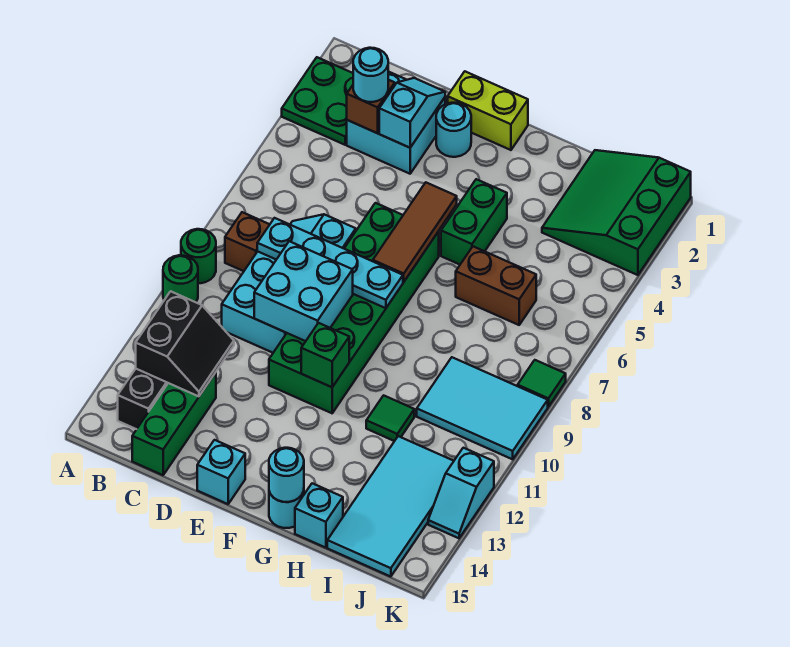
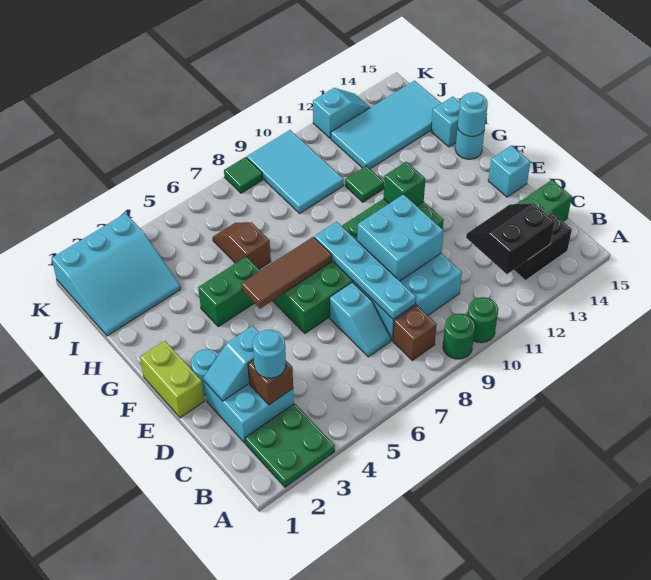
brown 1x2 brick [456,246,536,325] -> brown 1x2 slope [213,222,271,269]
green 3x3 slope [542,150,691,275] -> cyan 3x3 slope [52,213,181,336]

